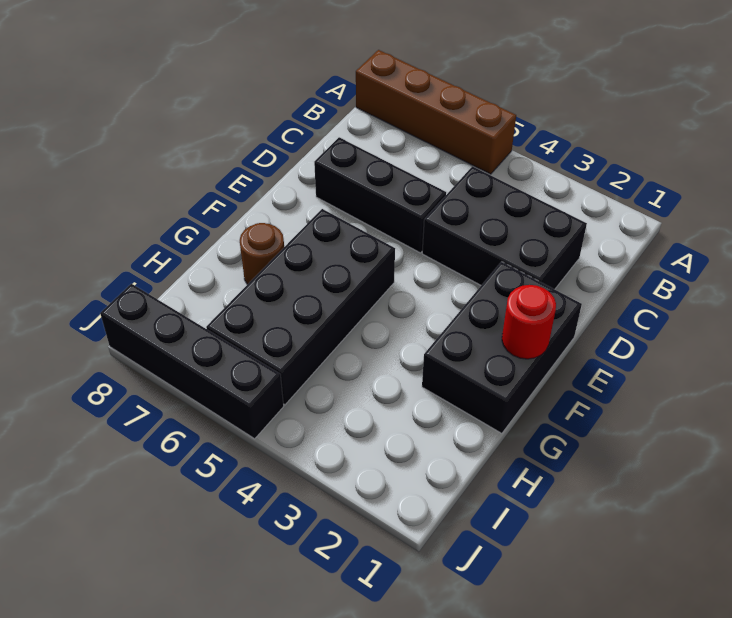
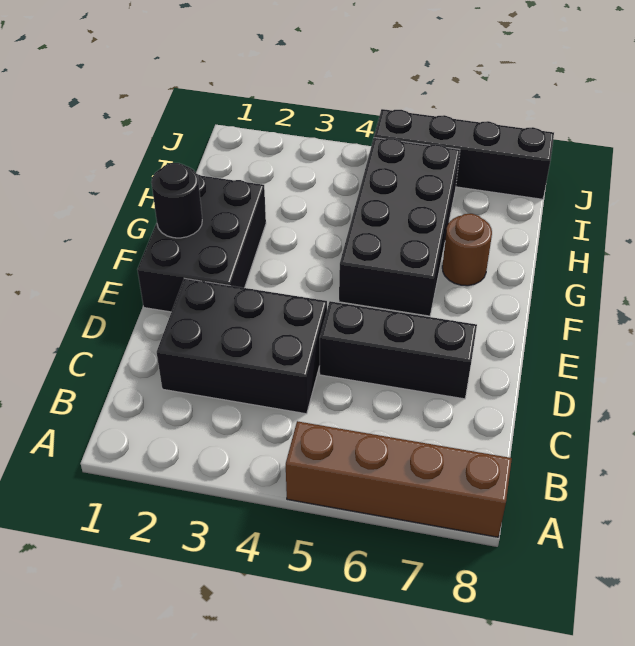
red 1x1 round brick [502,285,556,359] -> black 1x1 round brick [151,163,202,238]

